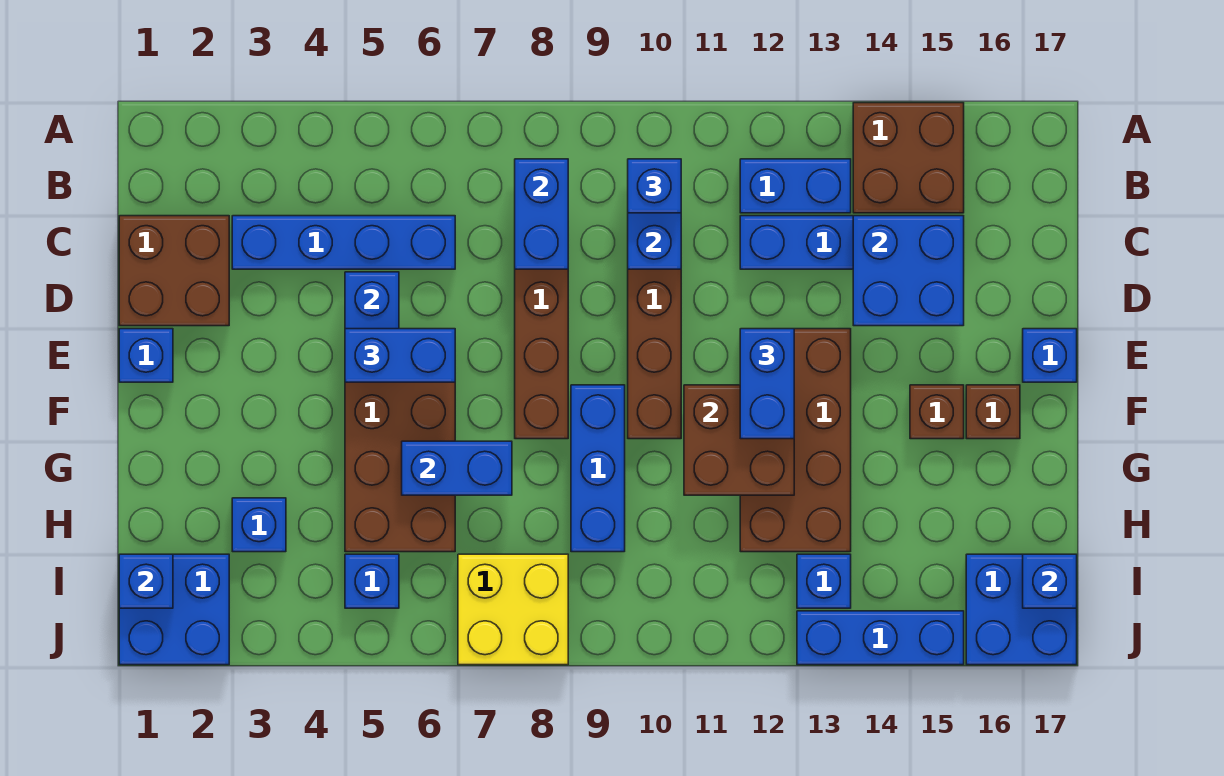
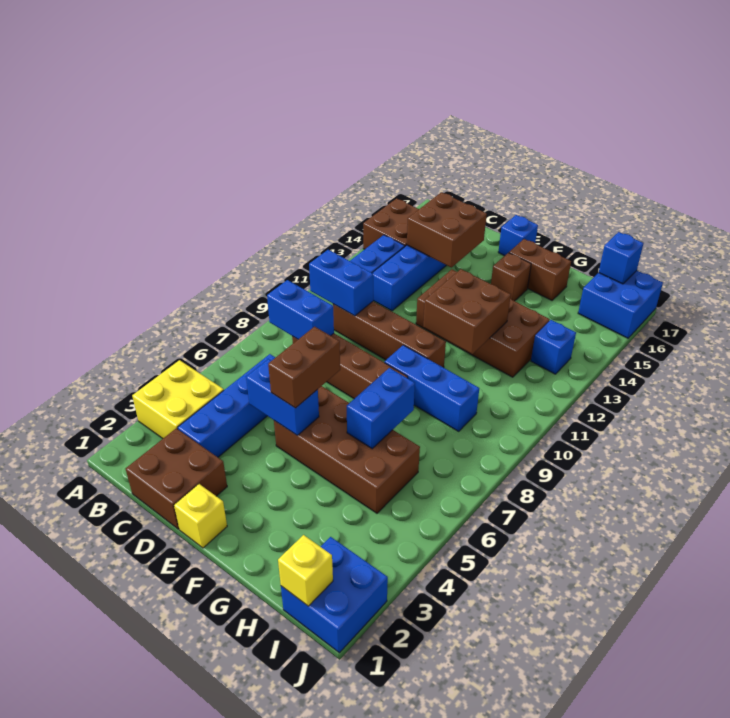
blue 1x1 brick [628,159,681,213] -> none
blue 2x2 brick [853,216,964,326] -> brown 2x2 brick [407,192,487,267]
blue 1x1 brick [119,329,173,382] -> yellow 1x1 brick [174,484,227,548]
blue 1x2 brick [345,329,455,382] -> brown 1x2 brick [268,327,340,408]
blue 1x2 brick [740,329,794,439] -> none
brown 1x1 brick [966,385,1020,439] -> brown 1x2 brick [509,239,571,300]
blue 1x1 brick [232,498,286,552] -> none
blue 1x1 brick [119,554,173,608] -> yellow 1x1 brick [278,535,333,606]
blue 1x1 brick [345,554,399,608] -> none
yellow 2x2 brick [458,554,568,665] -> yellow 2x2 brick moved to [132,360,224,438]
blue 1x3 brick [797,611,964,665] -> none

